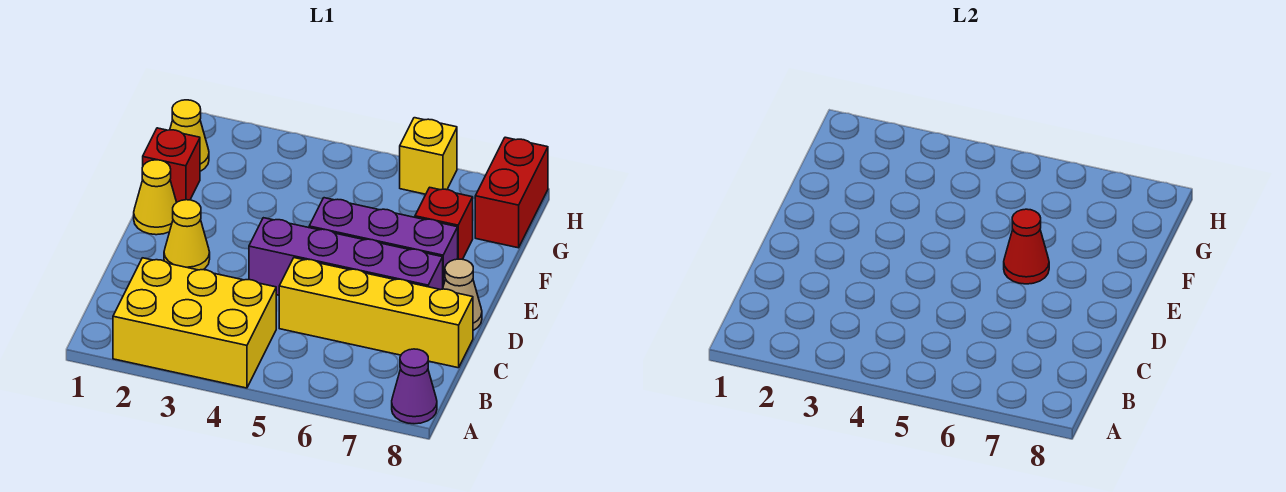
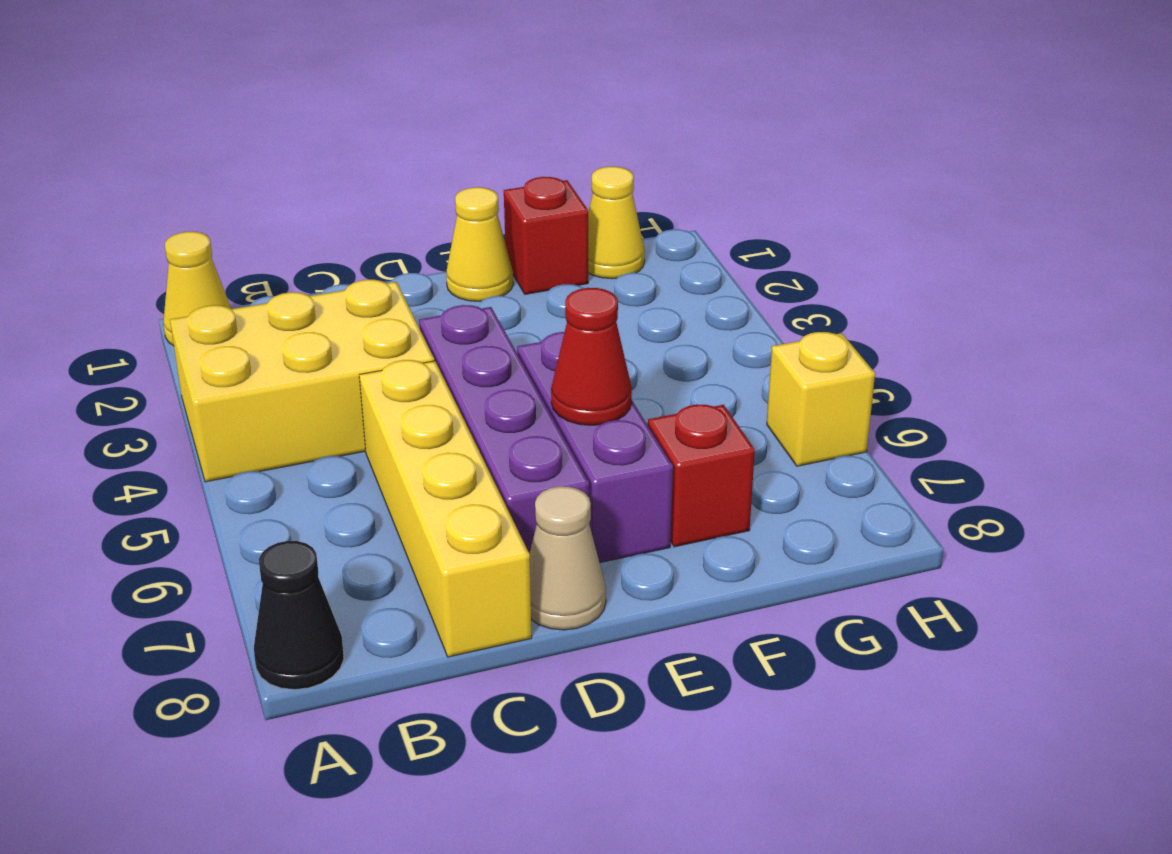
yellow 2x3 brick [113,258,276,388] -> yellow 2x3 brick turned to [170,280,434,482]
purple 1x1 cone [392,349,437,424] -> black 1x1 cone [254,541,344,690]
yellow 1x1 cone [164,200,210,270] -> yellow 1x1 cone moved to [163,232,231,346]
red 1x2 brick [475,137,548,248] -> none

